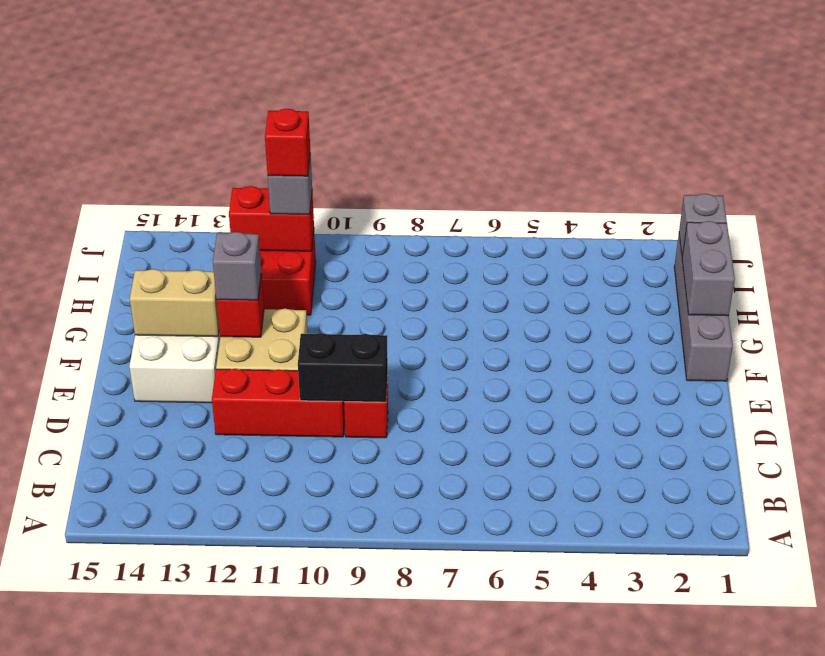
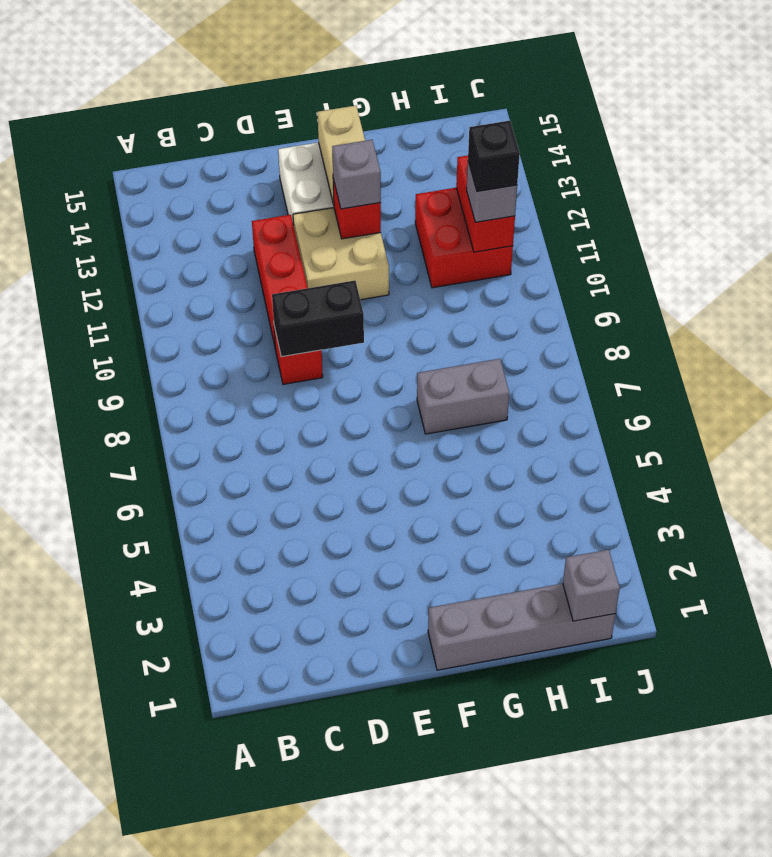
black 1x2 brick [298,333,388,402] -> black 1x2 brick turned to [272,281,364,357]
grey 1x2 brick [682,221,735,316] -> grey 1x2 brick moved to [417,359,509,434]
red 1x1 brick [265,109,310,176] -> black 1x1 brick [468,121,520,191]

